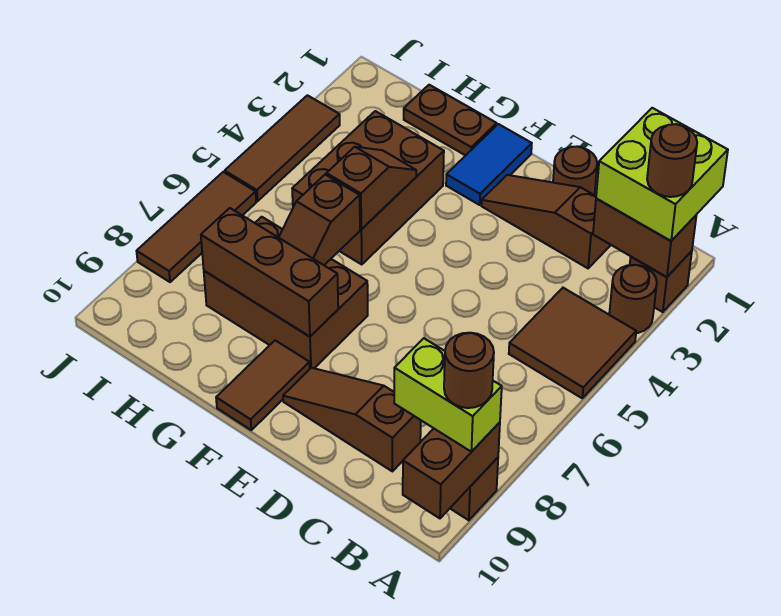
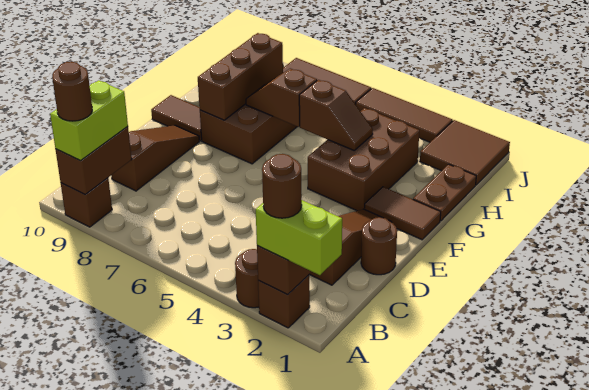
lime 2x2 brick [596,108,728,241] -> lime 1x2 brick [256,200,342,275]
brown 2x2 tile [509,288,636,398] -> brown 2x2 tile moved to [420,120,510,185]
brown 1x2 brick [403,422,500,518] -> brown 1x2 brick turned to [55,126,132,195]
blue 1x2 tile [446,124,532,205] -> brown 1x2 tile [365,187,441,240]
brown 2x3 brick [292,111,444,265] -> brown 2x3 brick turned to [308,108,419,211]

